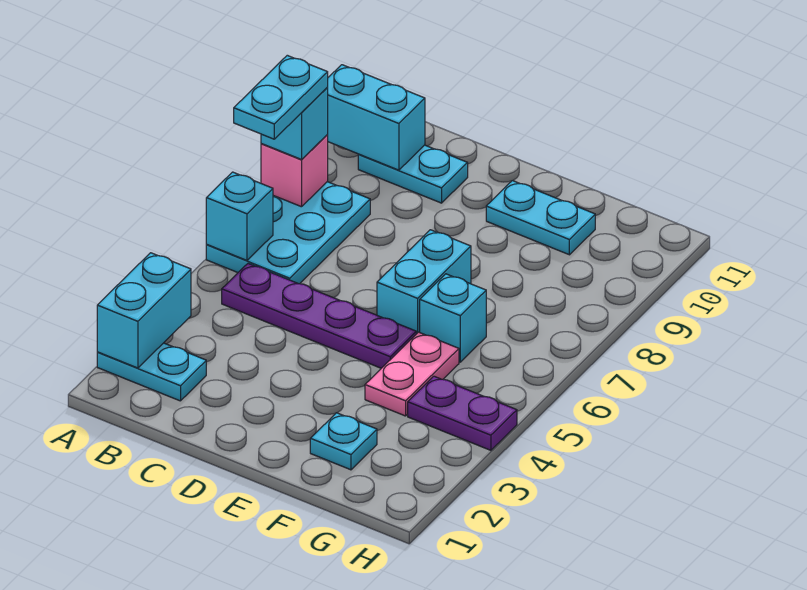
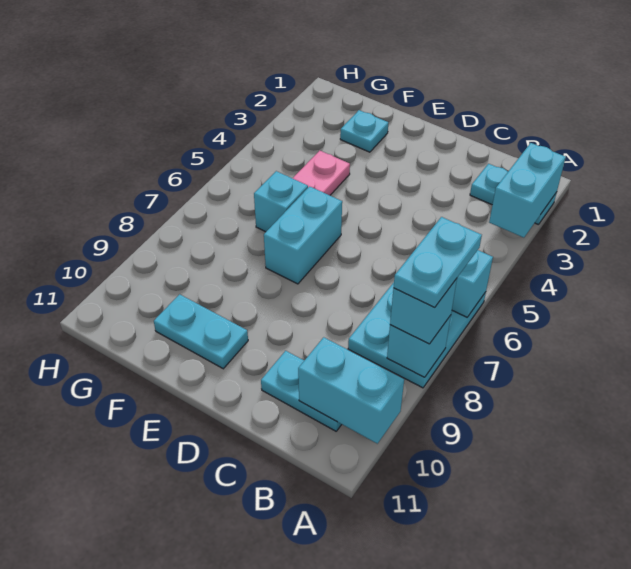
pink 1x1 brick [261,135,328,207] -> cyan 1x1 brick [387,315,451,377]
purple 1x4 plate [222,264,416,368] -> none
purple 1x2 plate [408,376,517,450] -> none

